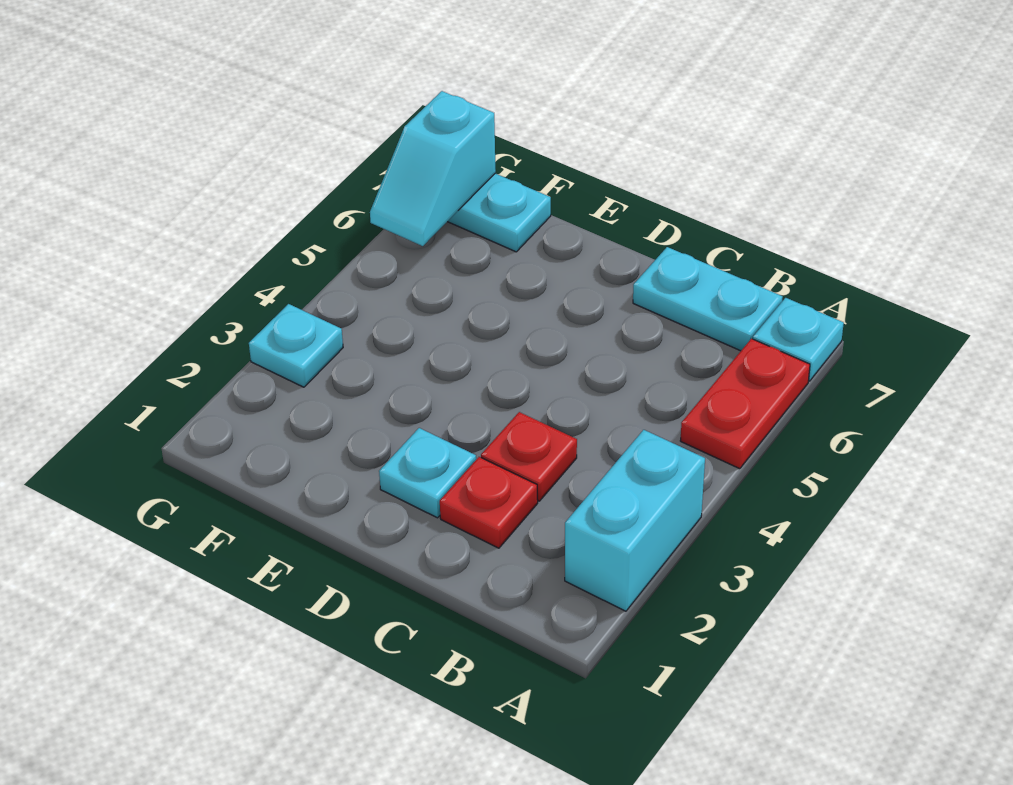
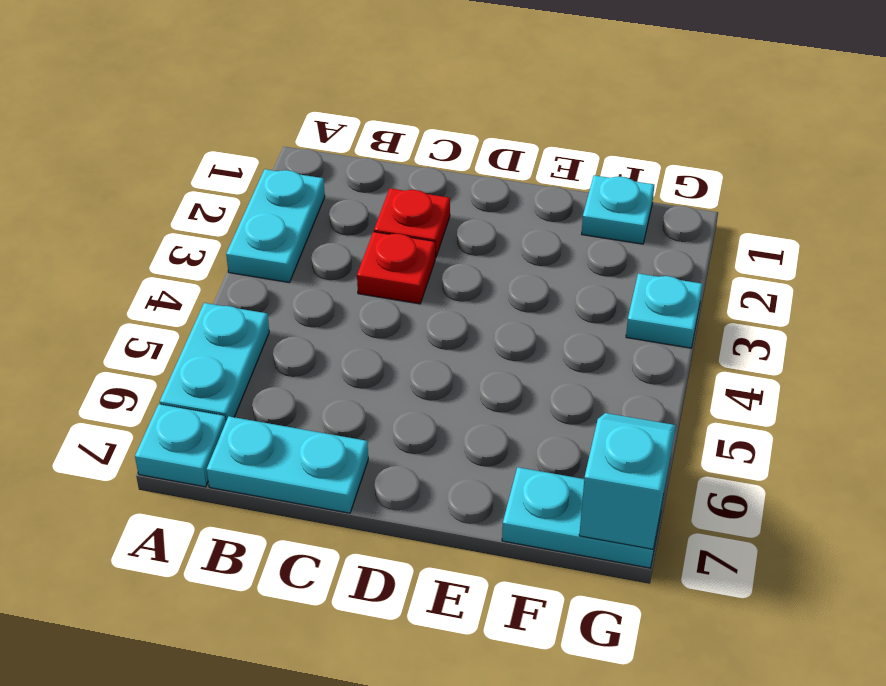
cyan 1x2 brick [565,430,705,611] -> cyan 1x2 plate [226,169,325,283]
red 1x2 plate [680,339,810,469] -> cyan 1x2 plate [160,303,269,421]
cyan 1x1 plate [379,428,476,518] -> cyan 1x1 plate moved to [582,175,654,244]

